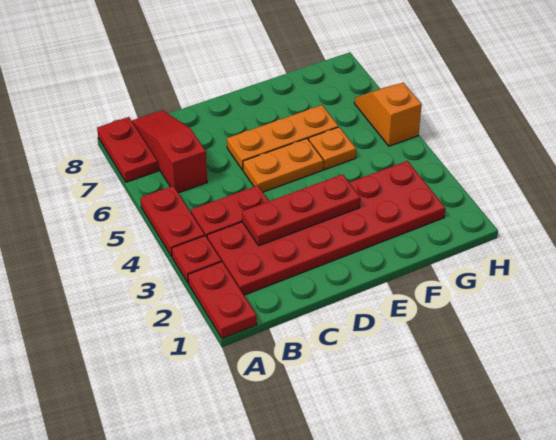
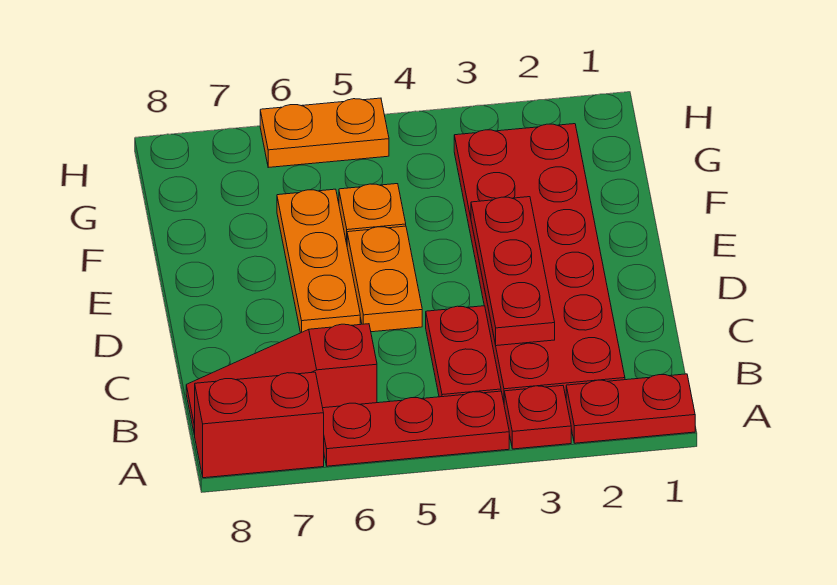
red 1x2 plate [140,186,205,257] -> red 1x3 plate [323,391,509,466]
red 1x2 plate [97,117,158,182] -> red 1x2 brick [195,372,324,478]
orange 1x2 slope [354,83,422,146] -> orange 1x2 plate [260,98,389,167]

